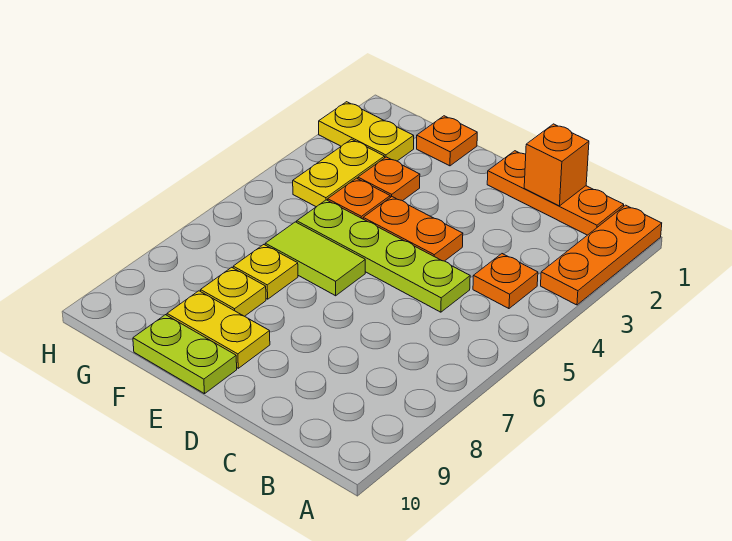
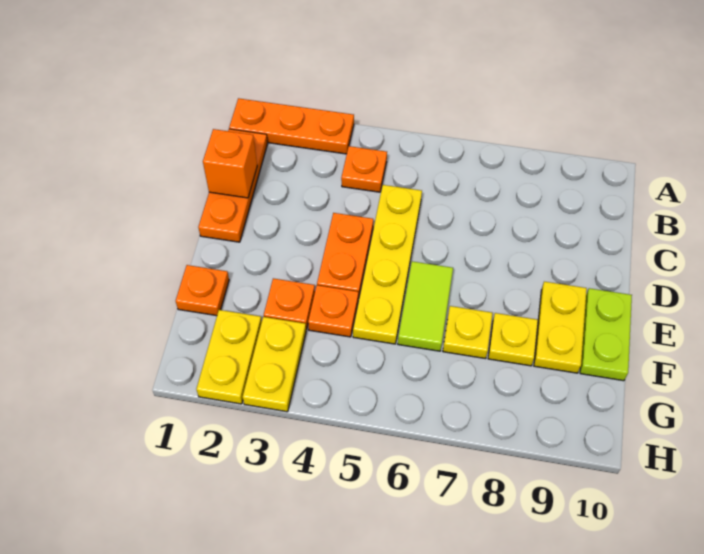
lime 1x4 plate [297,200,470,312] -> yellow 1x4 plate [353,185,422,344]
yellow 1x2 plate [293,139,385,207] -> yellow 1x2 plate turned to [243,317,306,412]

